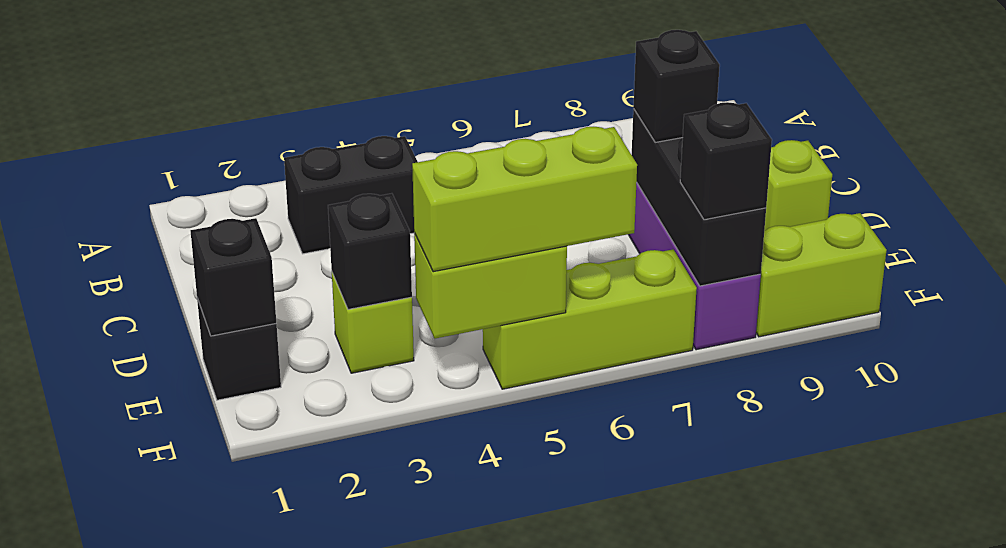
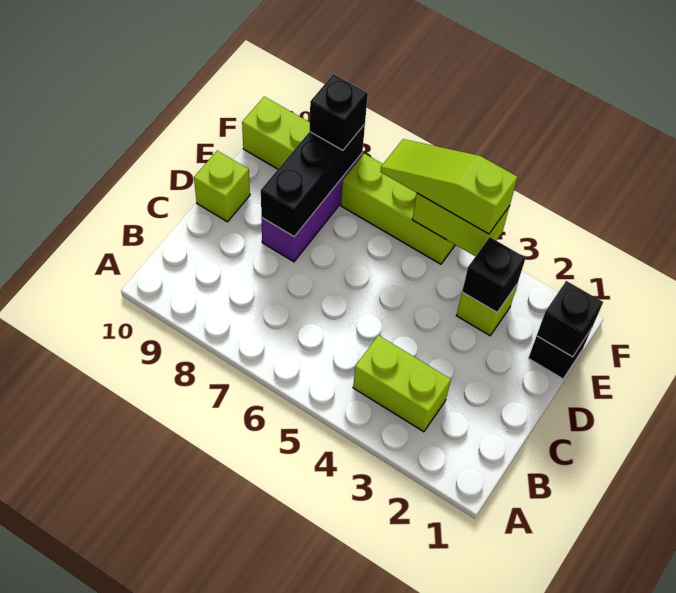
black 1x2 brick [284,136,418,254] -> lime 1x2 brick [353,335,451,432]
black 1x1 brick [633,30,720,142] -> none
lime 1x3 brick [412,127,637,272] -> lime 1x3 slope [380,139,518,234]

